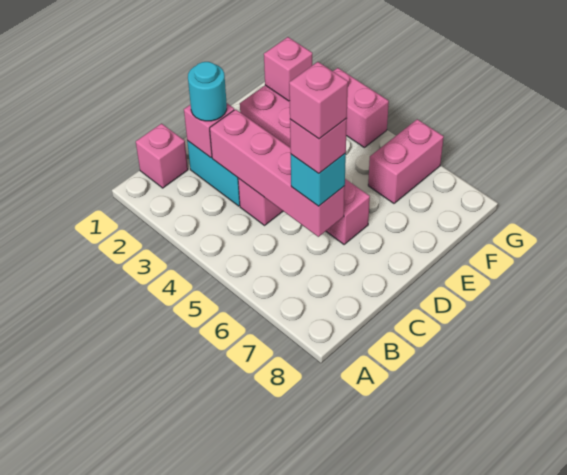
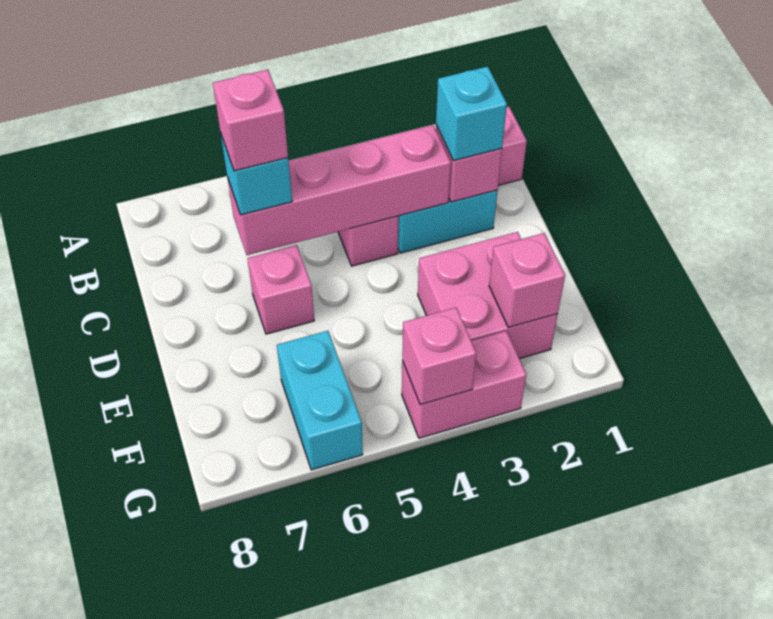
cyan 1x1 round brick [188,62,227,121] -> cyan 1x1 brick [436,67,507,161]
pink 1x1 brick [289,62,348,139] -> pink 1x1 brick moved to [402,308,476,405]
pink 1x2 brick [368,119,444,203] -> cyan 1x2 brick [277,331,363,470]

